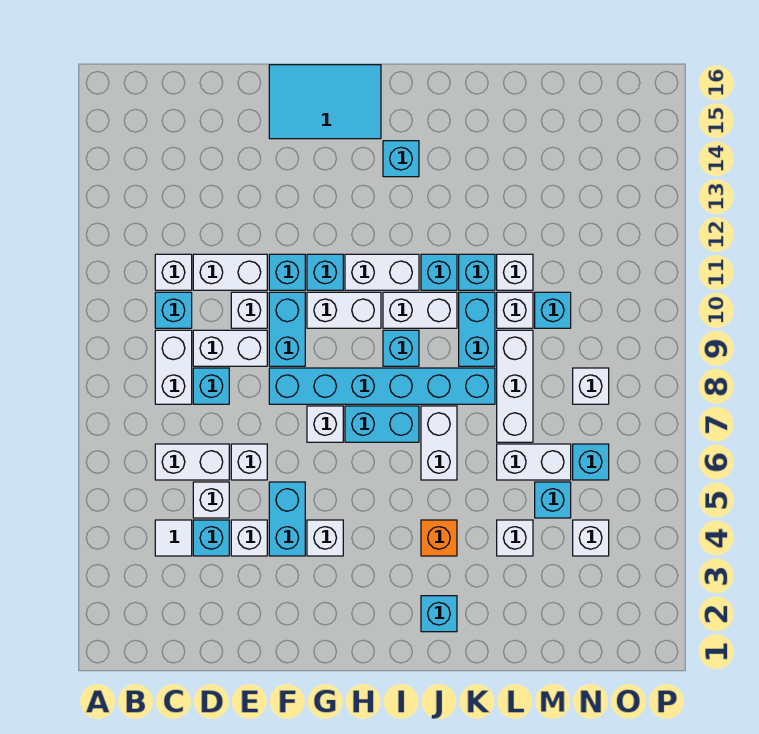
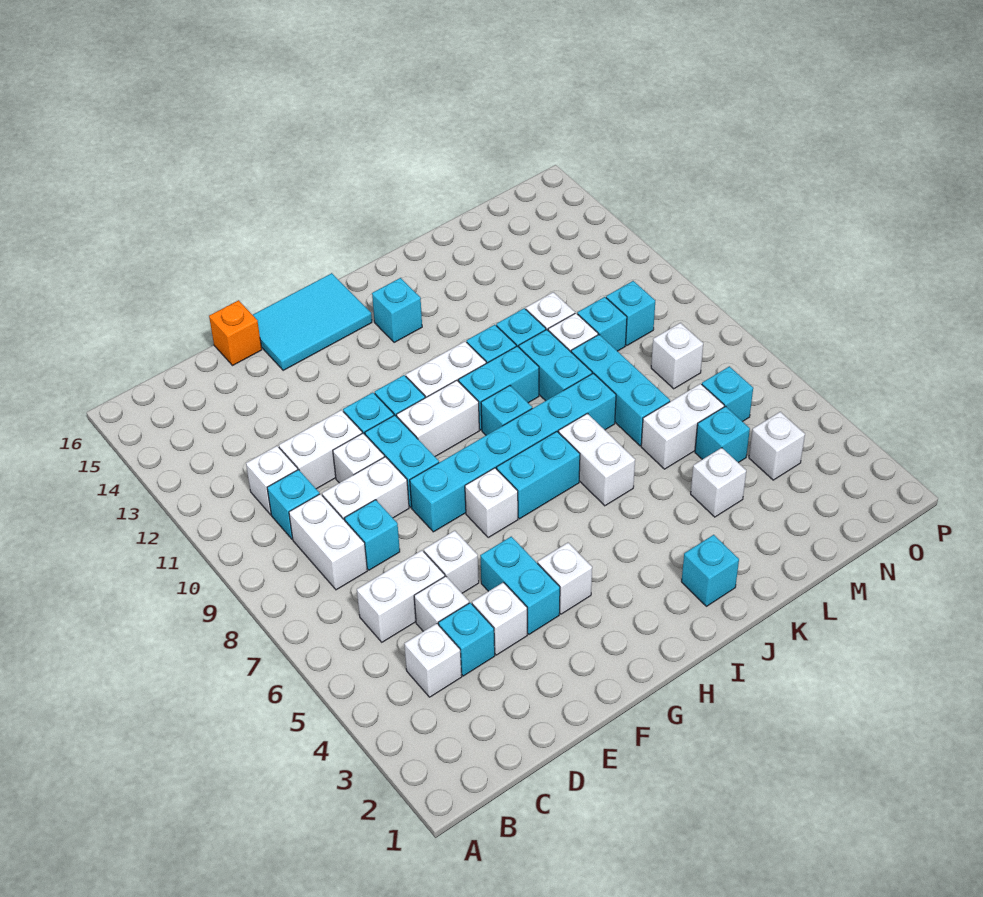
white 1x1 tile [155,520,192,556] -> white 1x1 brick [404,623,462,697]
white 1x2 brick [383,292,457,328] -> cyan 1x2 brick [459,346,539,430]
orange 1x1 brick [421,520,457,556] -> orange 1x1 brick moved to [209,300,262,365]
white 1x3 brick [497,330,533,442] -> cyan 1x3 brick [571,335,670,446]
none -> cyan 1x1 brick [606,281,655,345]

